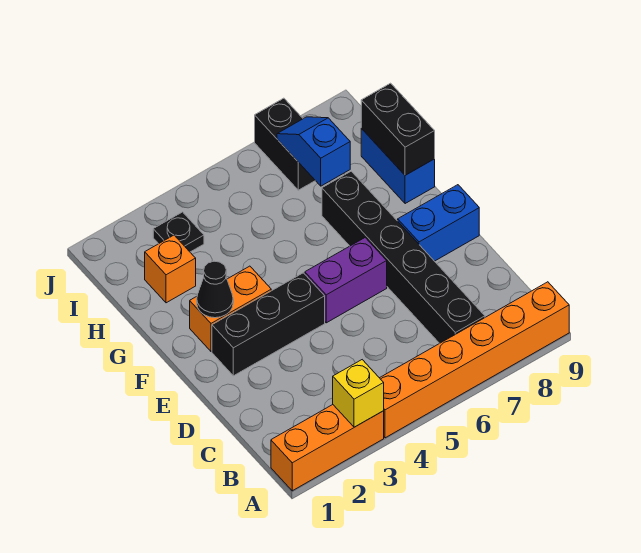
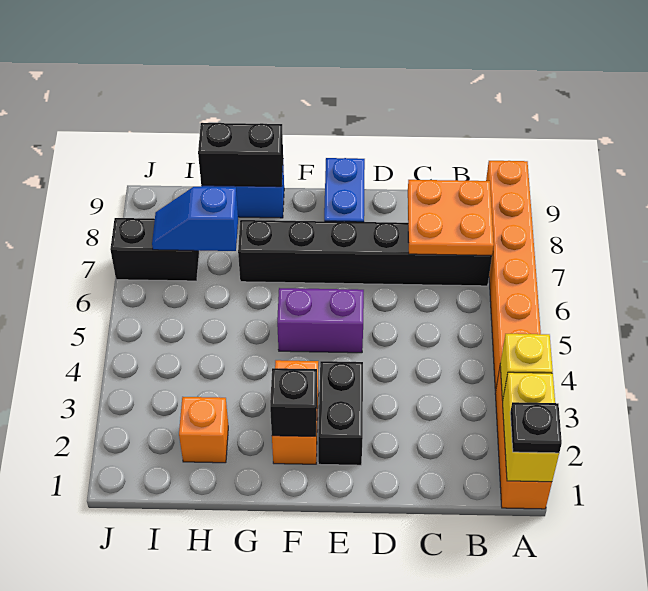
none -> yellow 1x2 brick [503,372,559,482]
none -> orange 2x2 plate [408,180,494,255]
black 1x3 brick [212,273,325,376] -> black 1x2 brick [318,361,363,465]
purple 1x2 brick [305,238,387,323] -> purple 1x2 brick turned to [277,288,364,353]
black 1x1 cone [197,261,233,318] -> black 1x1 brick [270,368,317,436]
black 1x1 plate [153,212,204,252] -> black 1x1 plate moved to [510,402,562,453]

